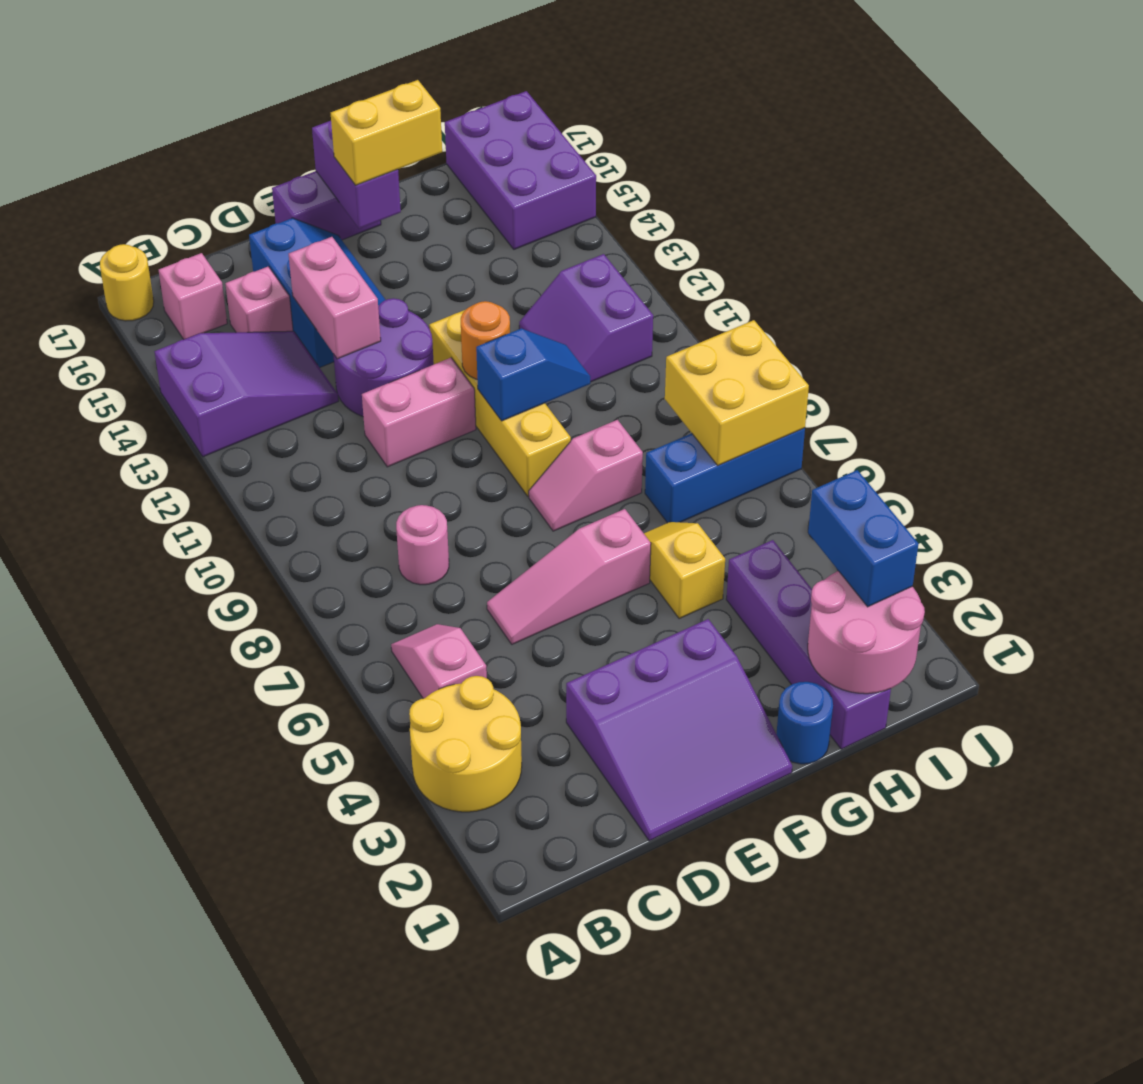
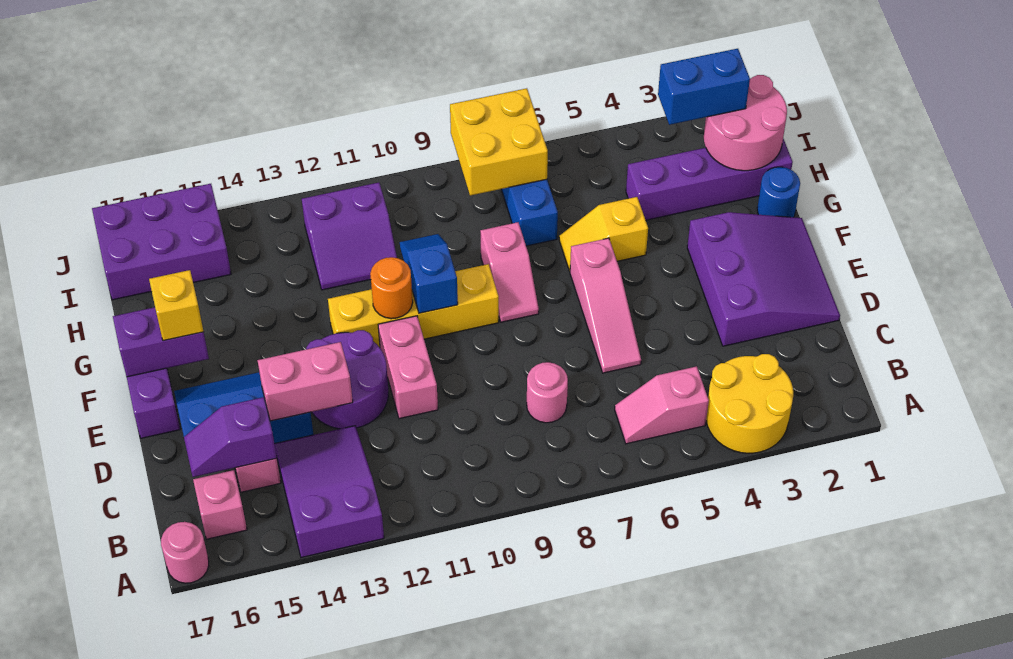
yellow 1x1 round brick [100,244,154,321] -> pink 1x1 round brick [161,522,209,583]
none -> purple 1x2 slope [184,397,277,477]
yellow 1x2 brick [331,80,442,185] -> yellow 1x1 brick [149,270,203,341]

